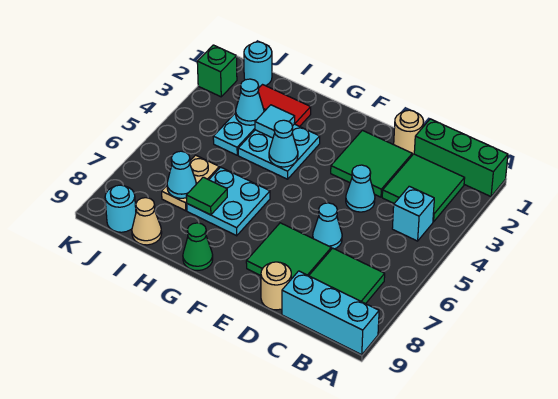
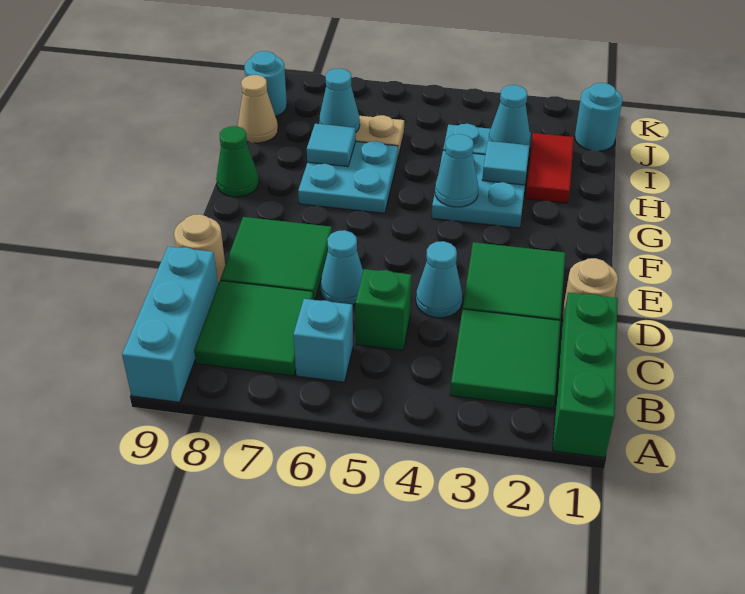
cyan 1x1 brick [392,186,434,241] -> cyan 1x1 brick moved to [293,299,353,382]
green 1x1 tile [186,177,227,215] -> cyan 1x1 tile [307,124,356,167]
green 1x1 brick [197,45,237,97] -> green 1x1 brick moved to [355,269,412,350]

